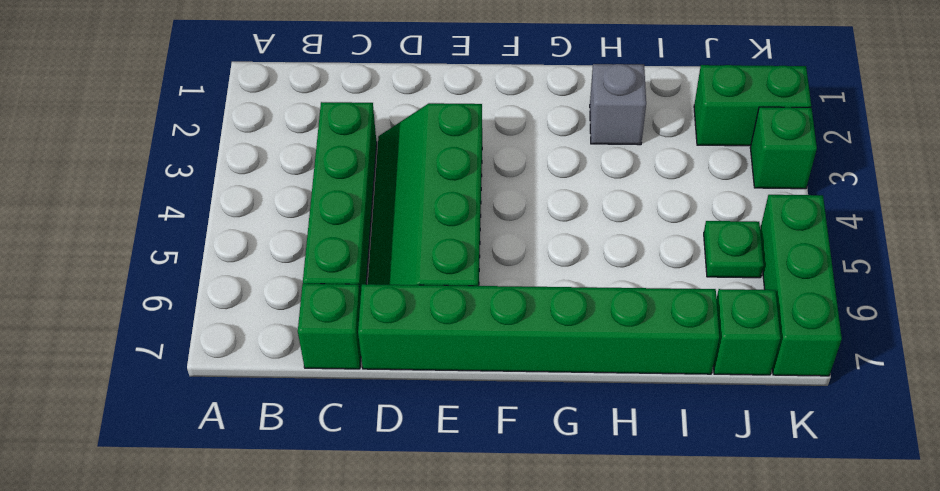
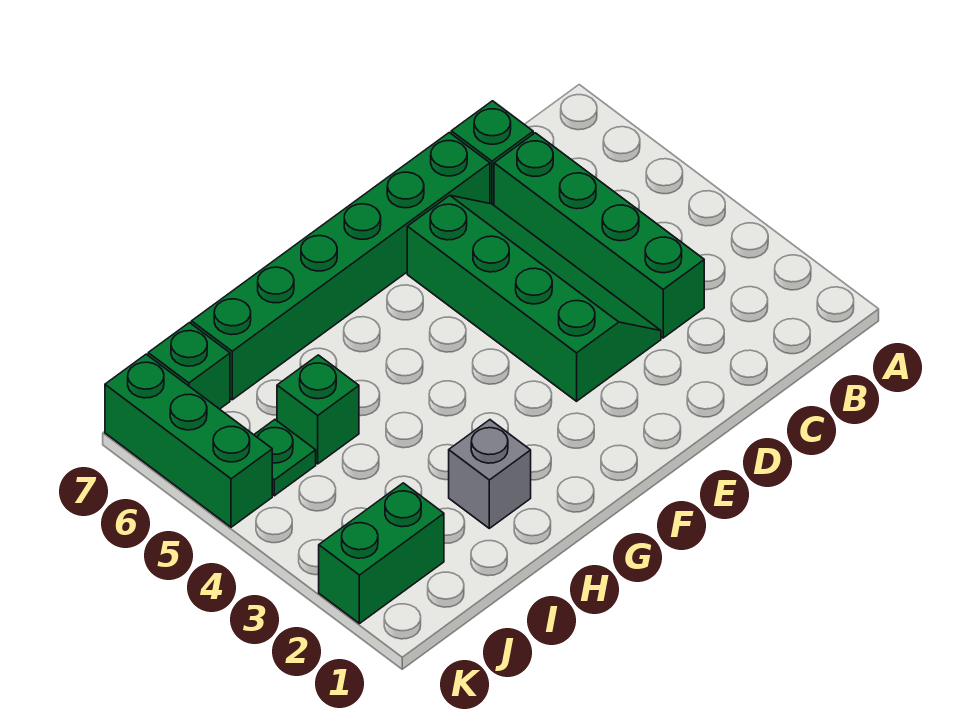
green 1x1 brick [750,107,817,189] -> green 1x1 brick moved to [277,355,359,464]

